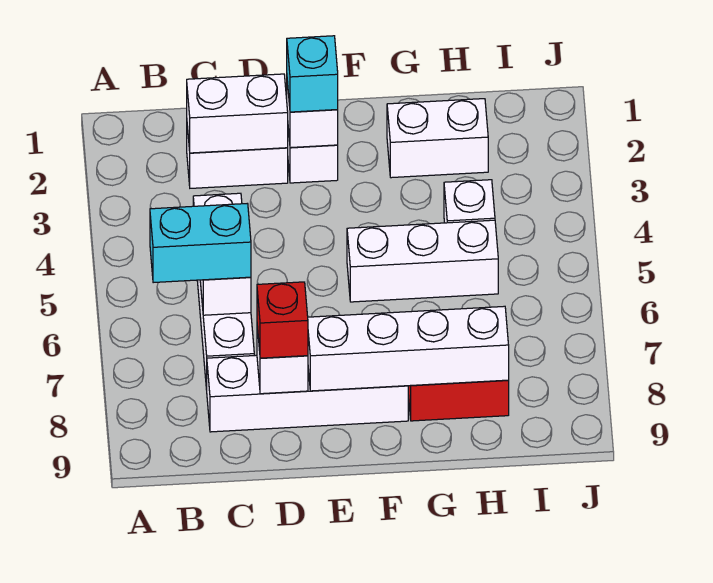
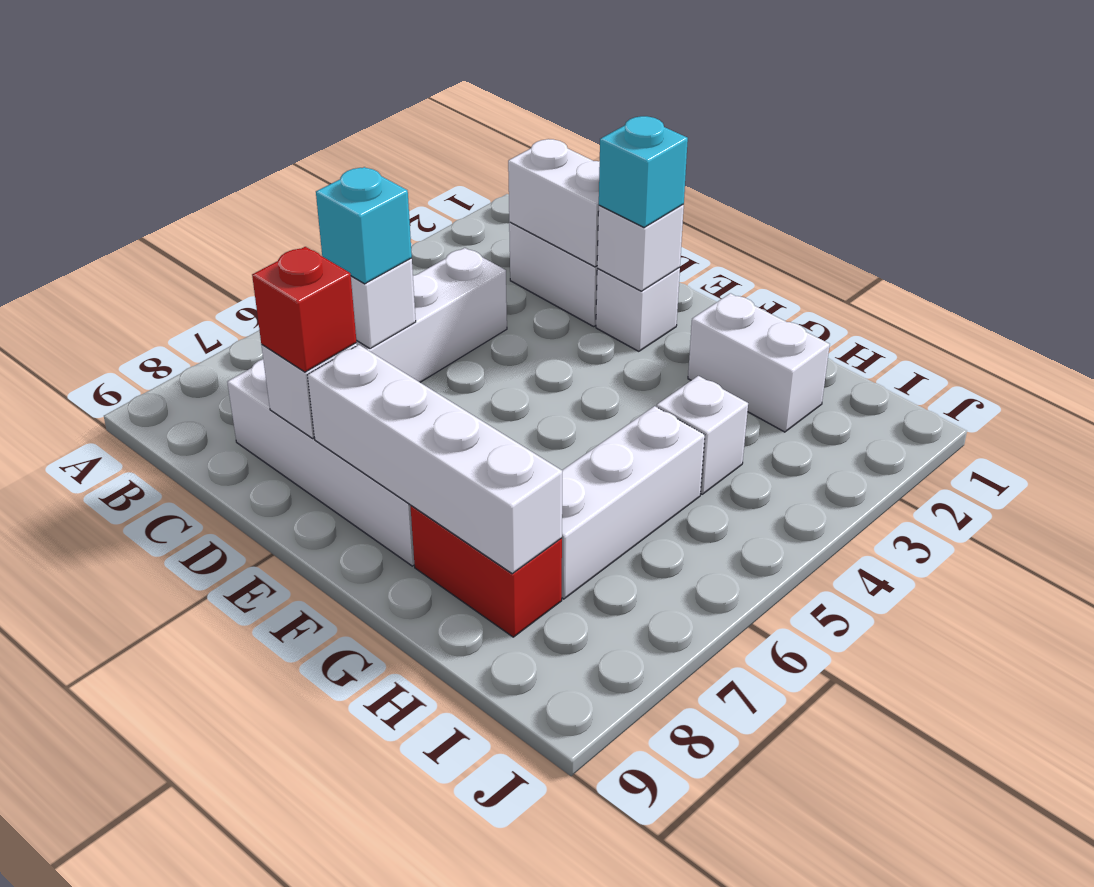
cyan 1x2 brick [150,204,251,283] -> cyan 1x1 brick [316,167,412,284]
white 1x3 brick [347,220,498,302] -> white 1x3 brick turned to [562,406,705,599]

